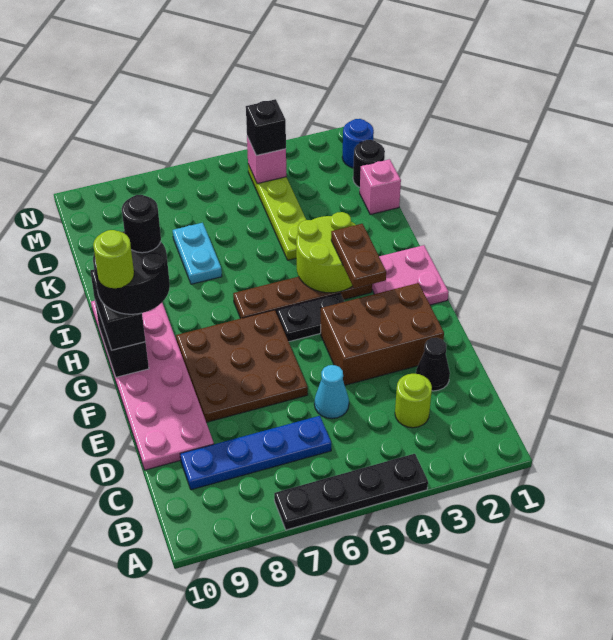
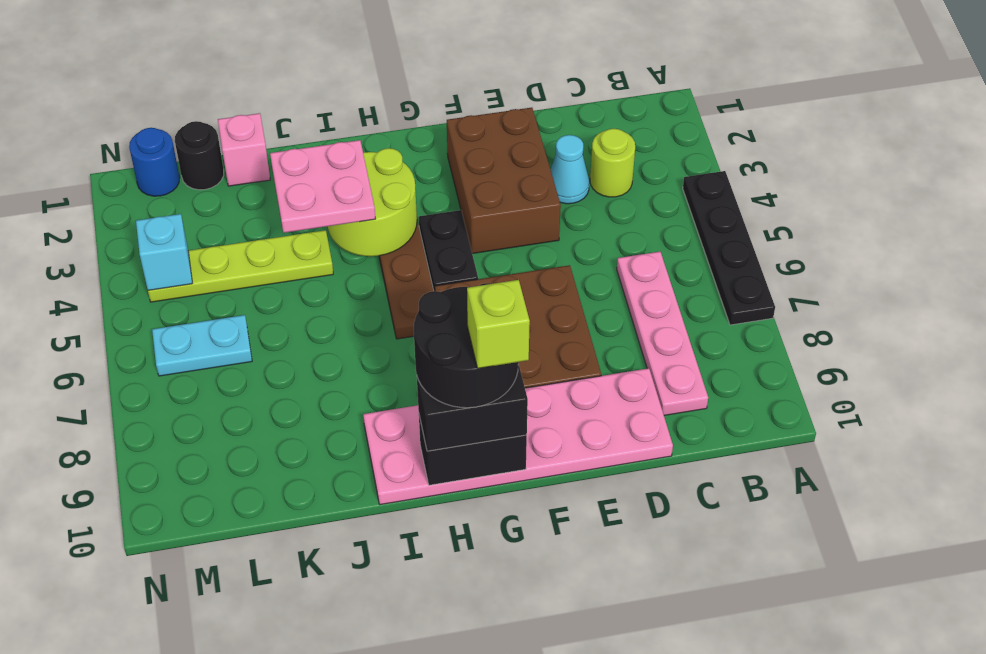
blue 1x4 plate [180,416,331,490] -> pink 1x4 plate [617,252,708,415]
black 1x1 cone [416,338,450,391] -> none
cyan 1x1 cone [314,365,349,419] -> cyan 1x1 cone moved to [551,135,589,204]
pink 2x2 plate [372,245,449,305] -> pink 2x2 plate moved to [270,140,375,233]
brown 1x2 plate [331,224,386,288] -> none
lime 1x1 round brick [93,230,134,288] -> lime 1x1 brick [467,280,530,368]
black 1x1 round brick [122,195,161,253] -> none
cyan 1x2 plate [173,223,222,284] -> cyan 1x2 plate moved to [152,315,252,376]
pink 1x1 brick [247,137,286,184] -> cyan 1x1 brick [136,214,192,290]
black 1x1 brick [246,99,286,155] -> none

